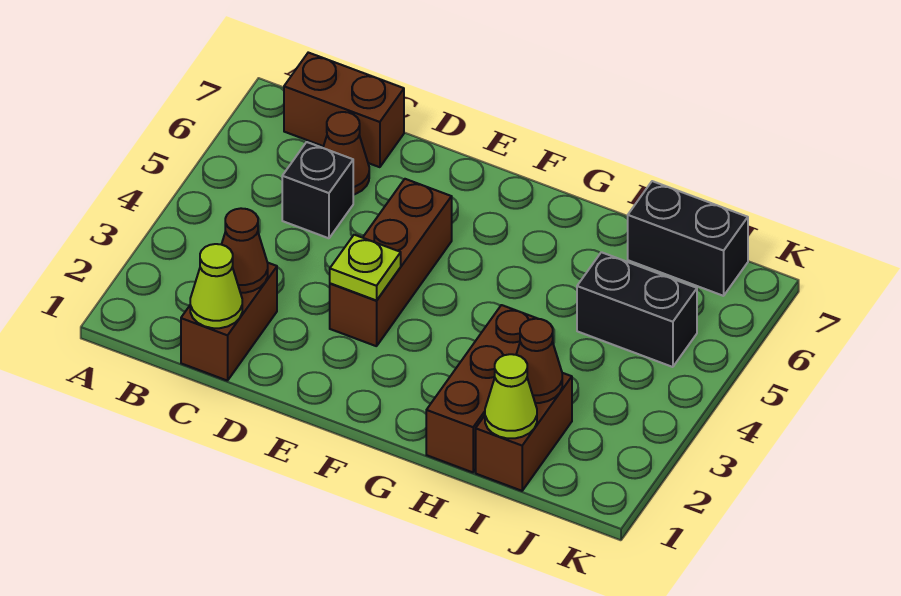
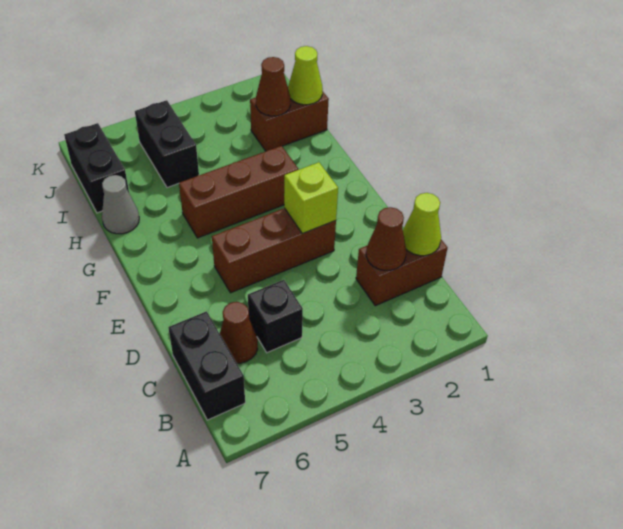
brown 1x2 brick [284,53,404,167] -> black 1x2 brick [168,311,245,420]
lime 1x1 plate [330,235,401,301] -> lime 1x1 brick [284,162,338,234]
brown 1x3 brick [426,305,538,472] -> brown 1x3 brick moved to [179,146,298,238]
none -> grey 1x1 cone [102,175,139,234]

